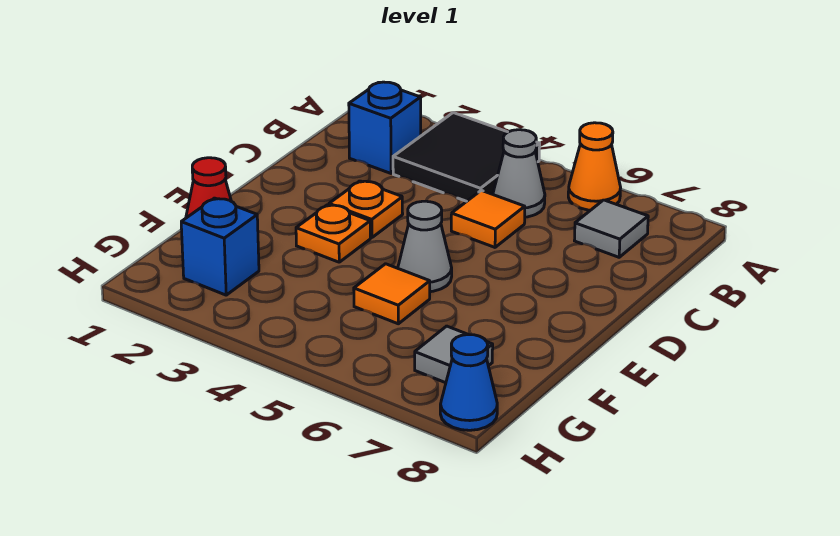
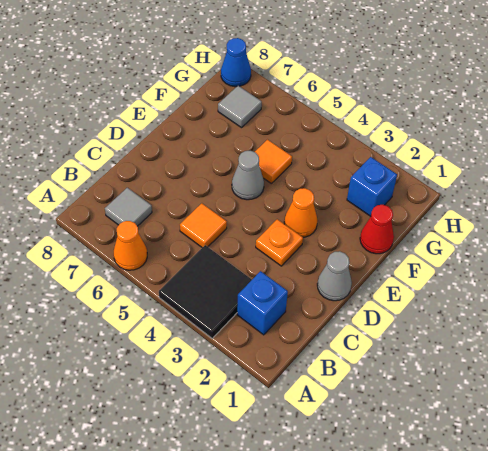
grey 1x1 cone [493,130,545,217] -> grey 1x1 cone moved to [317,251,352,301]
orange 1x1 plate [296,205,370,262] -> orange 1x1 cone [284,188,317,237]

